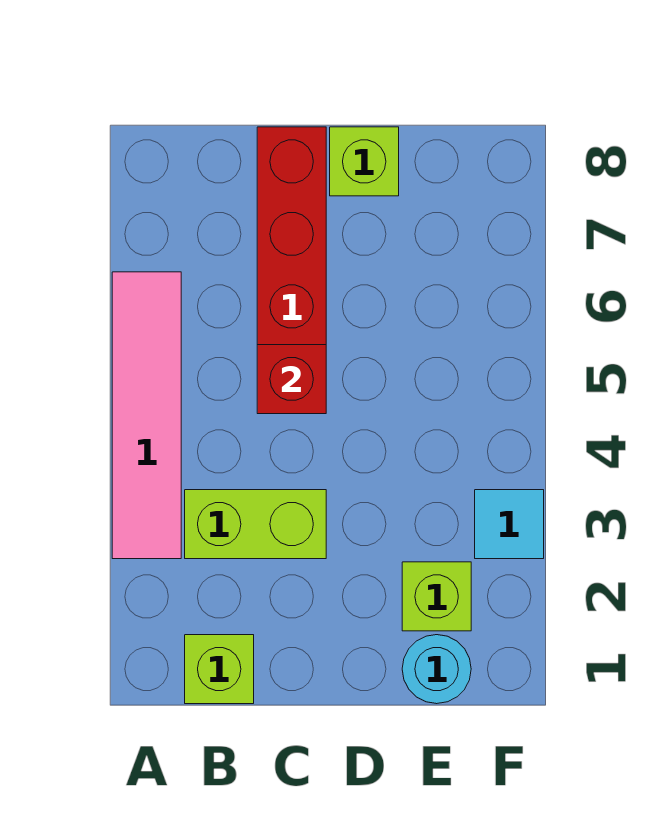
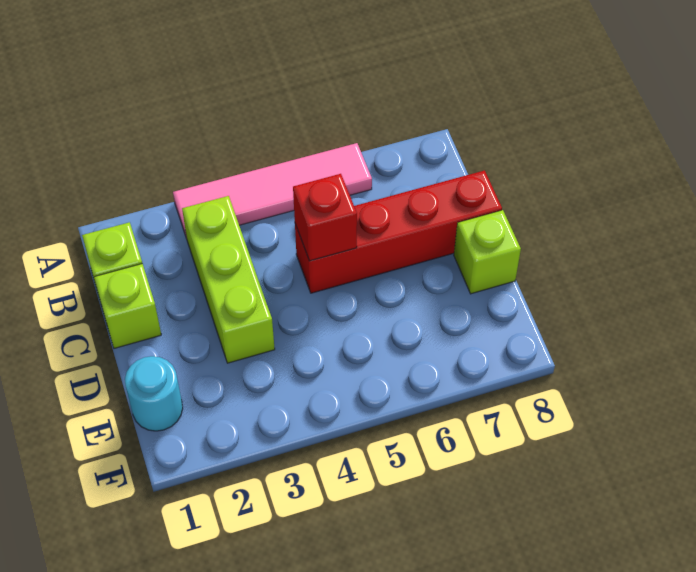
lime 1x2 brick [185,490,326,559] -> lime 1x3 brick [182,196,275,363]
lime 1x1 brick [402,562,471,631] -> lime 1x1 brick moved to [94,264,161,348]
cyan 1x1 tile [475,490,544,559] -> none

